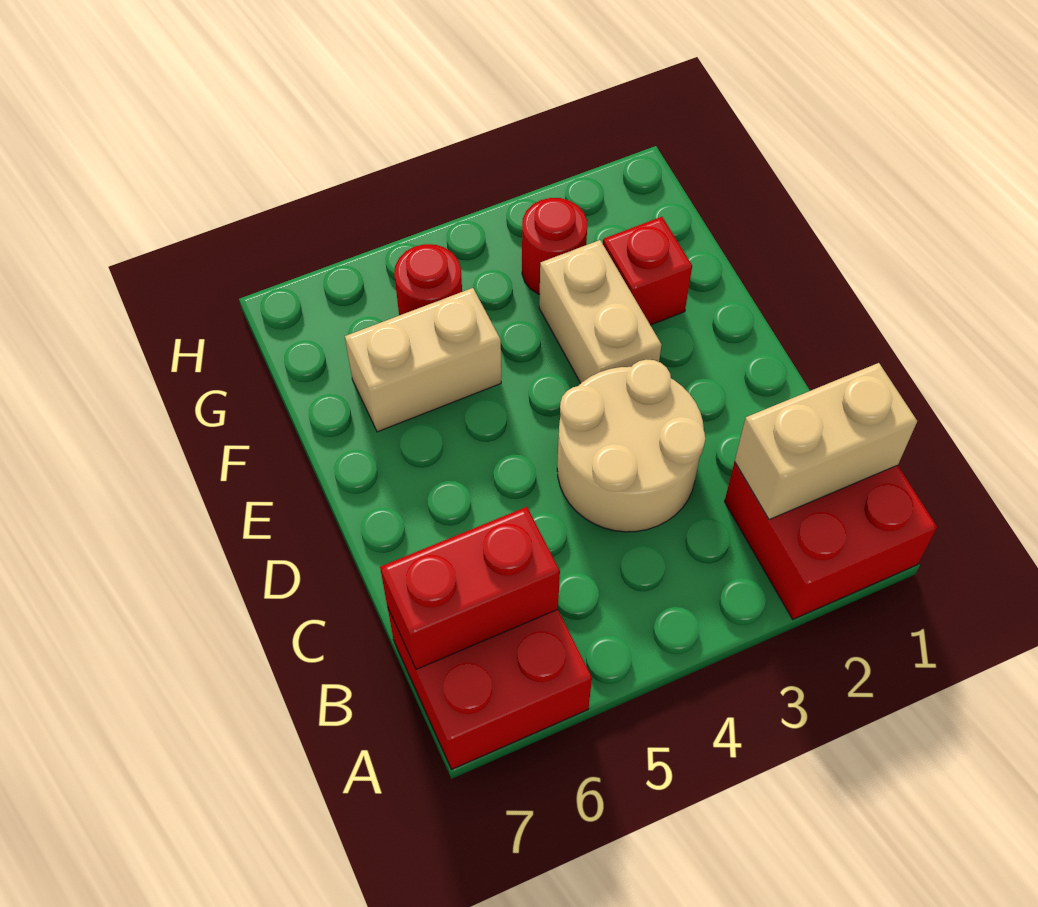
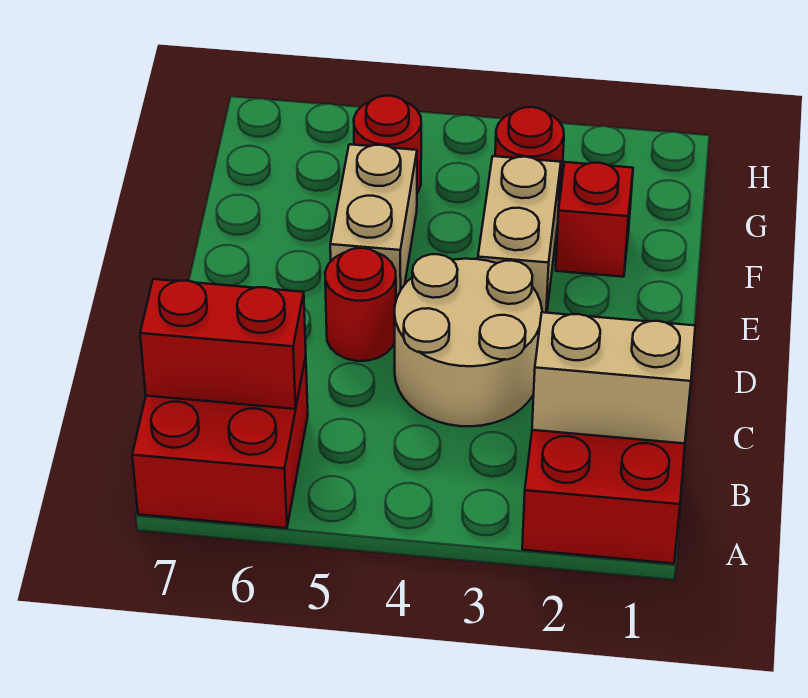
none -> red 1x1 round brick [325,248,396,361]
tan 1x2 brick [345,288,501,432] -> tan 1x2 brick turned to [330,144,417,300]

